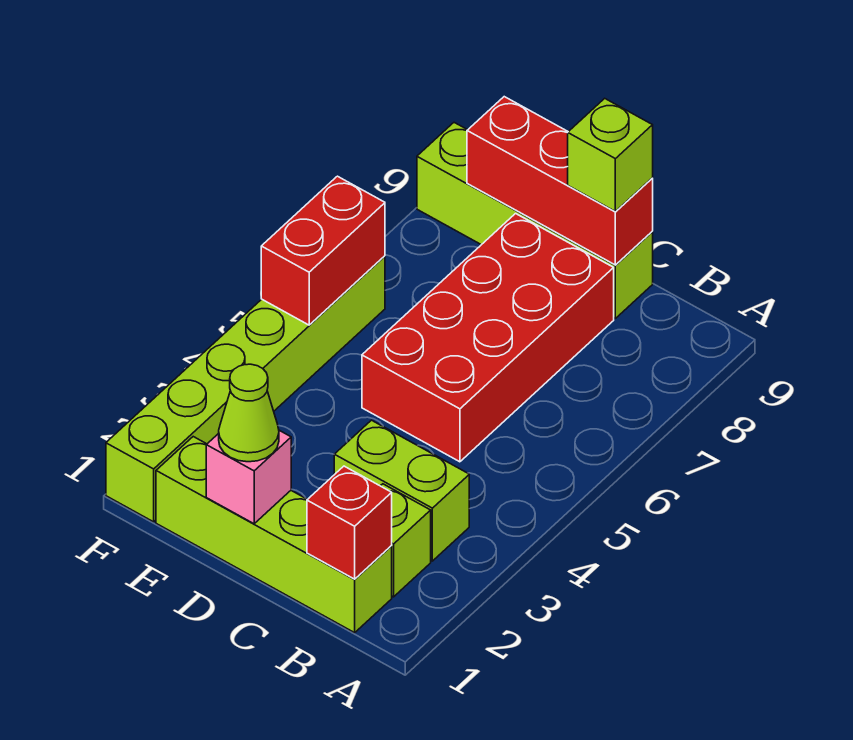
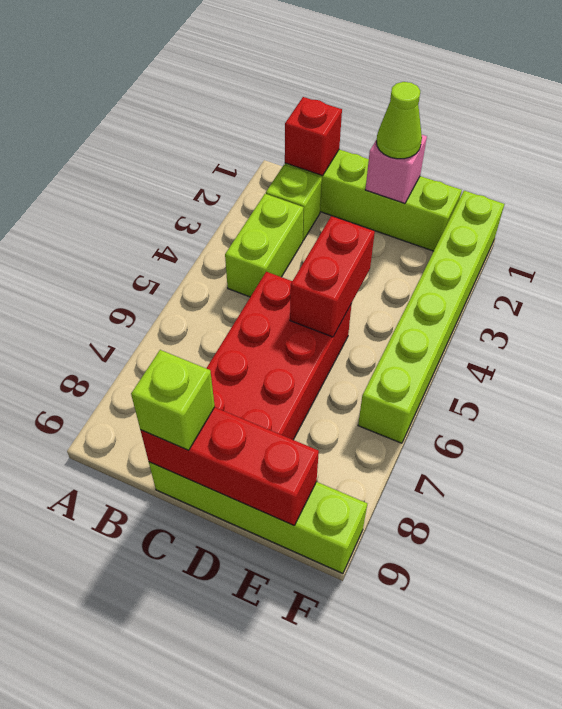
lime 1x2 brick [334,420,469,561] -> lime 1x2 brick turned to [225,194,304,297]
red 1x2 brick [261,176,385,325] -> red 1x2 brick moved to [290,216,375,337]

